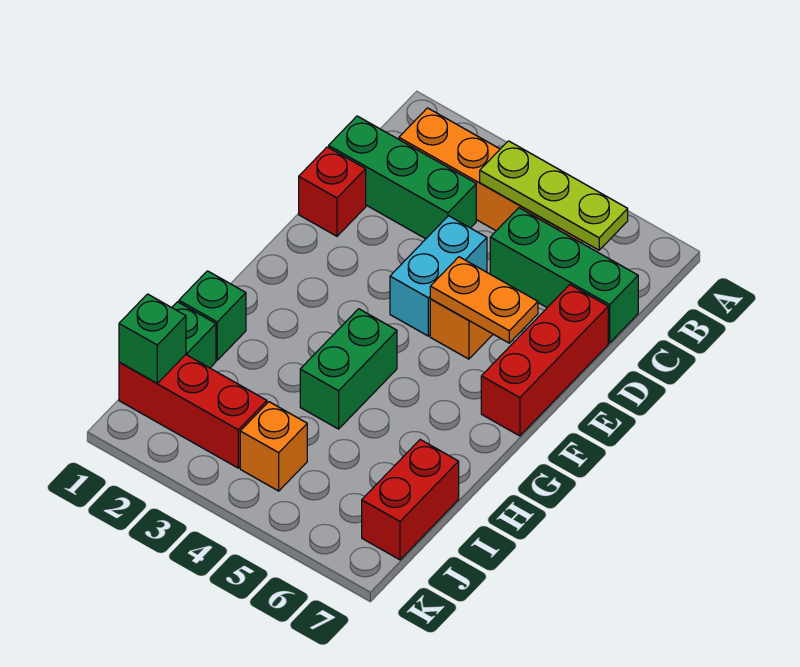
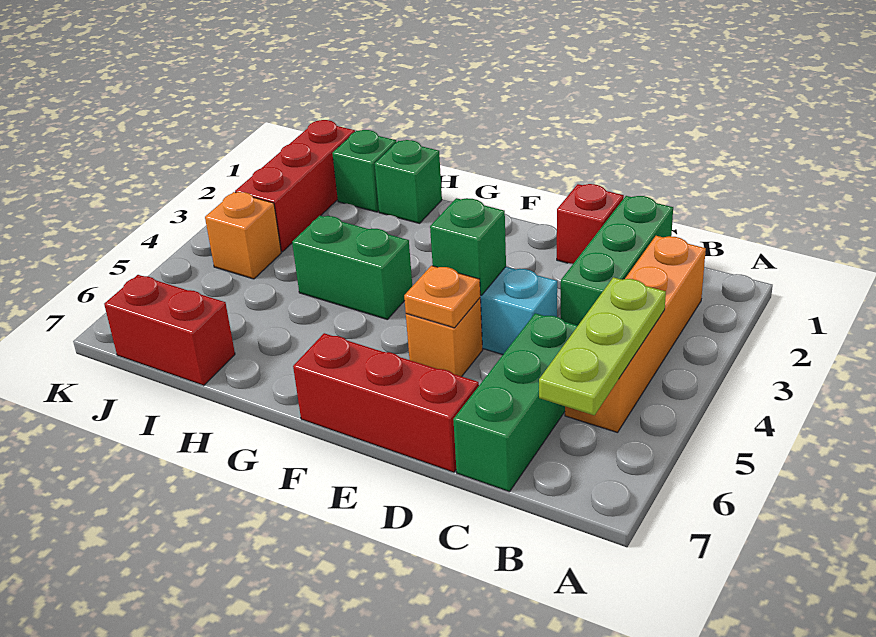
orange 1x2 plate [430,257,538,343] -> orange 1x1 plate [404,266,481,328]
green 1x1 brick [119,294,186,383] -> green 1x1 brick moved to [430,198,506,295]

